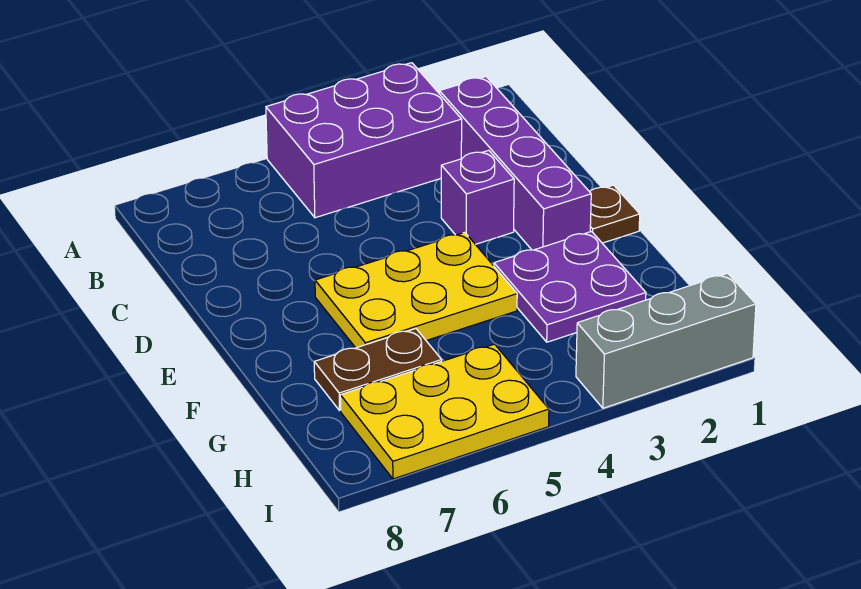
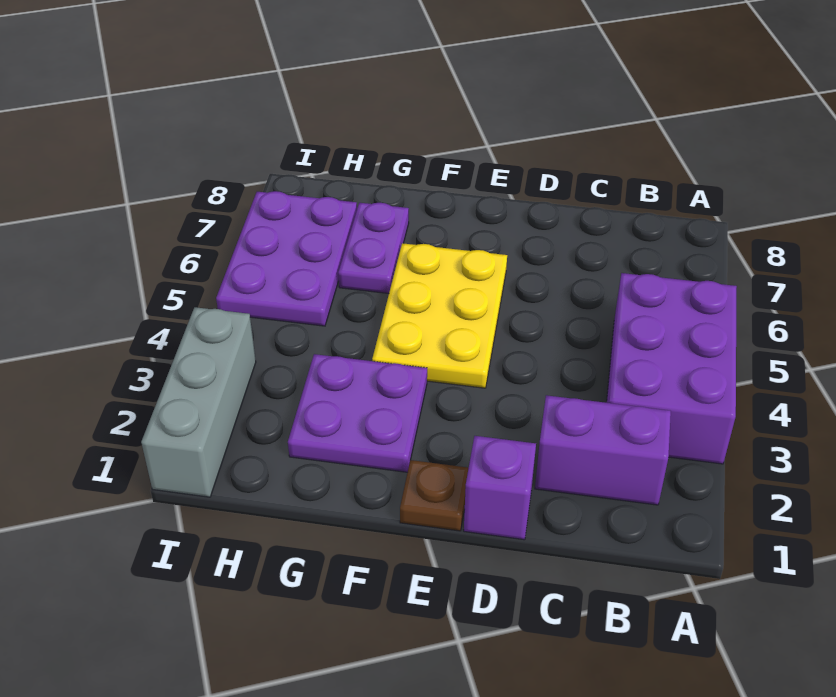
purple 1x4 brick [440,77,591,250] -> purple 1x2 brick [535,395,671,505]
purple 1x1 brick [441,150,514,244] -> purple 1x1 brick moved to [464,436,536,540]
brown 1x2 plate [314,329,442,411] -> purple 1x2 plate [338,203,409,293]
yellow 2x3 plate [340,344,549,479] -> purple 2x3 plate [216,191,357,326]

